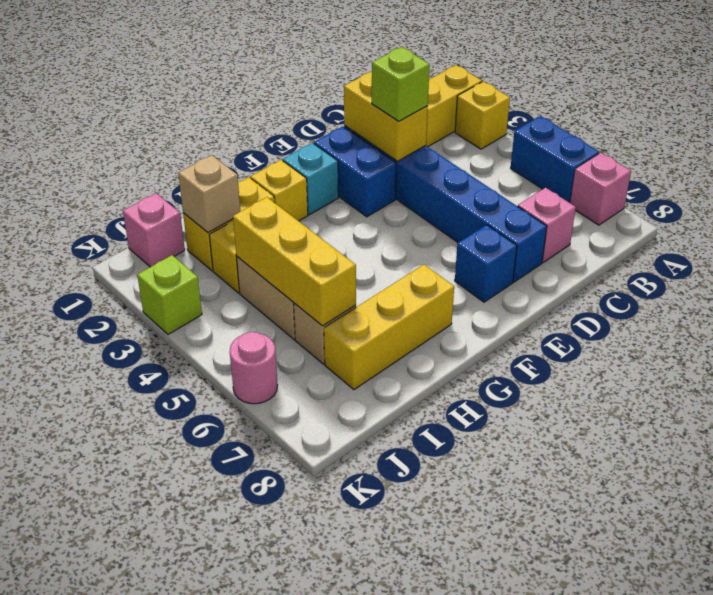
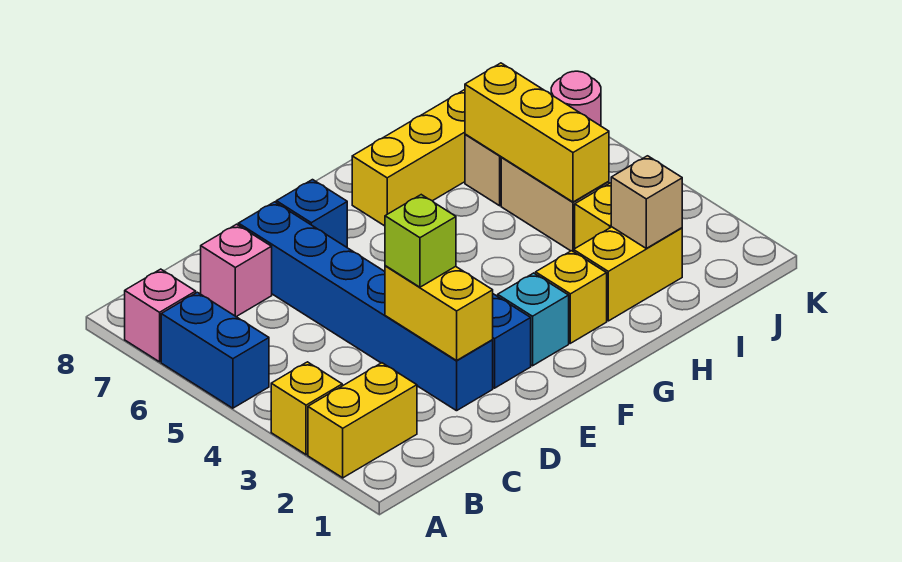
pink 1x1 brick [123,193,185,267] -> none
lime 1x1 brick [137,255,202,335] -> none

